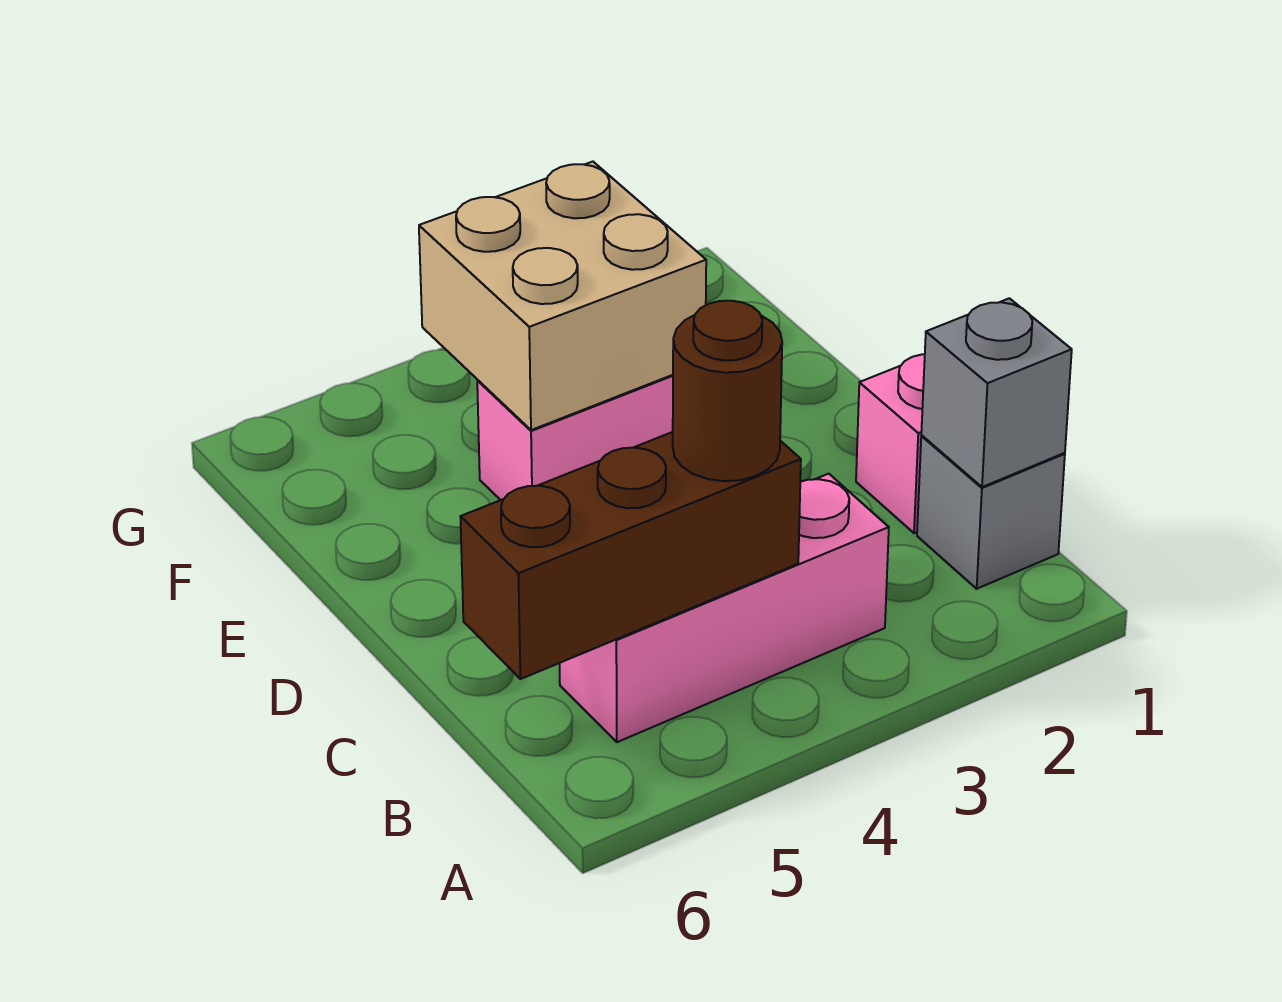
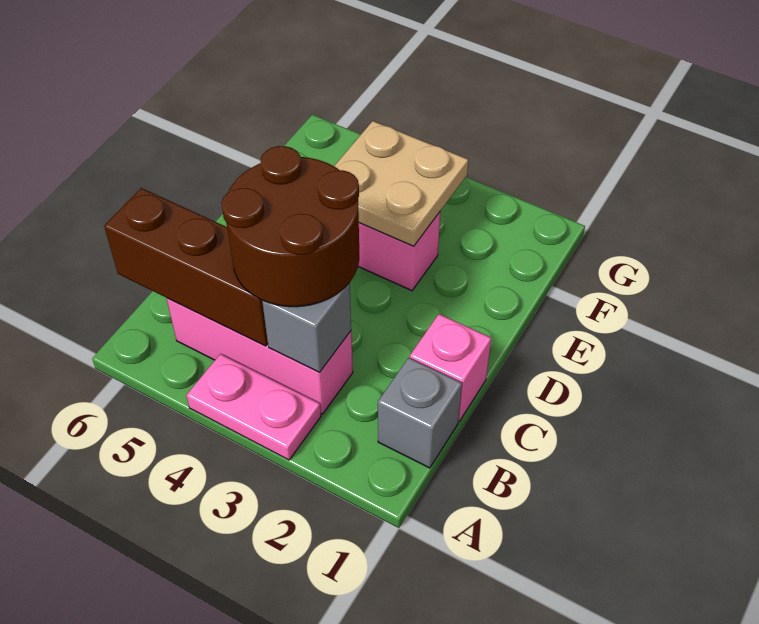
none -> pink 1x2 plate [187,354,321,460]
grey 1x1 brick [921,298,1072,487] -> grey 1x1 brick moved to [262,283,351,372]
brown 1x1 round brick [673,301,782,481] -> brown 2x2 round brick [222,146,359,307]
tan 2x2 brick [419,162,706,430] -> tan 2x2 plate [334,121,468,246]

